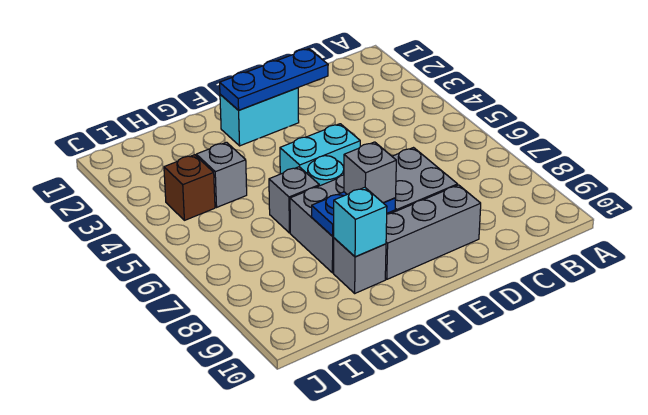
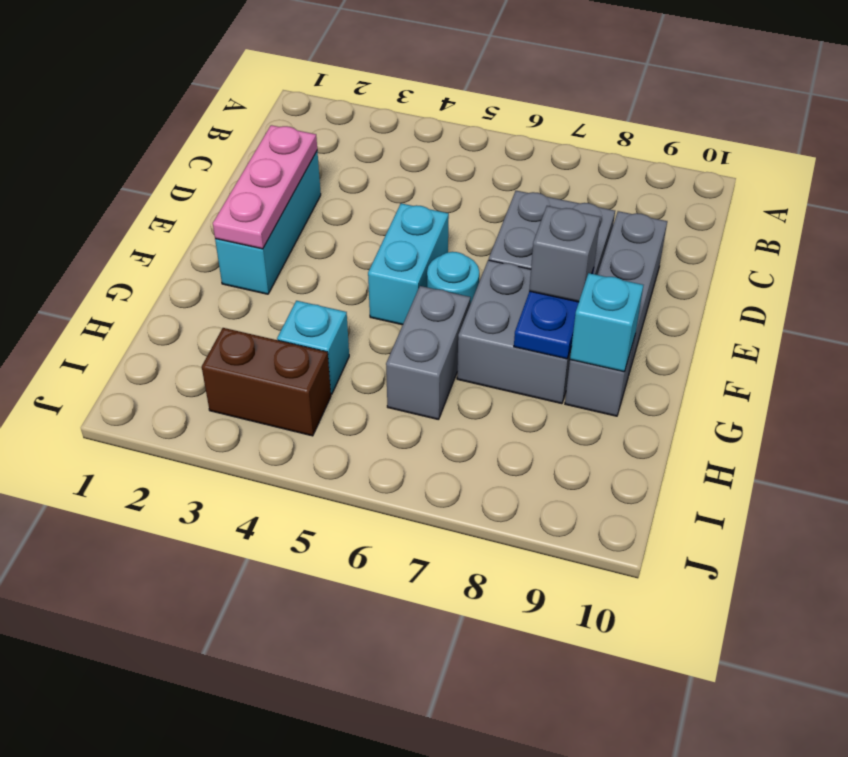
blue 1x3 plate [220,49,328,110] -> pink 1x3 plate [213,125,317,249]
cyan 1x2 brick [220,88,299,146] -> cyan 1x3 brick [215,151,321,294]
grey 1x1 brick [269,167,319,233] -> grey 1x2 brick [386,286,471,420]
grey 1x1 brick [196,142,247,207] -> cyan 1x1 brick [277,301,349,394]
brown 1x1 brick [164,155,215,220] -> brown 1x2 brick [202,328,331,436]

